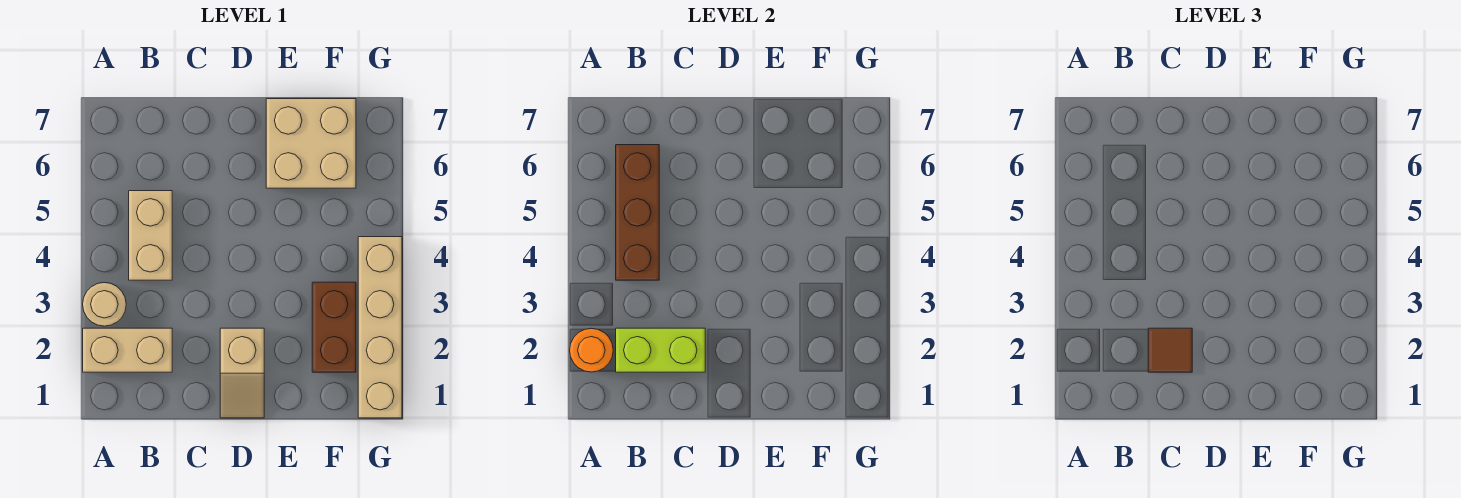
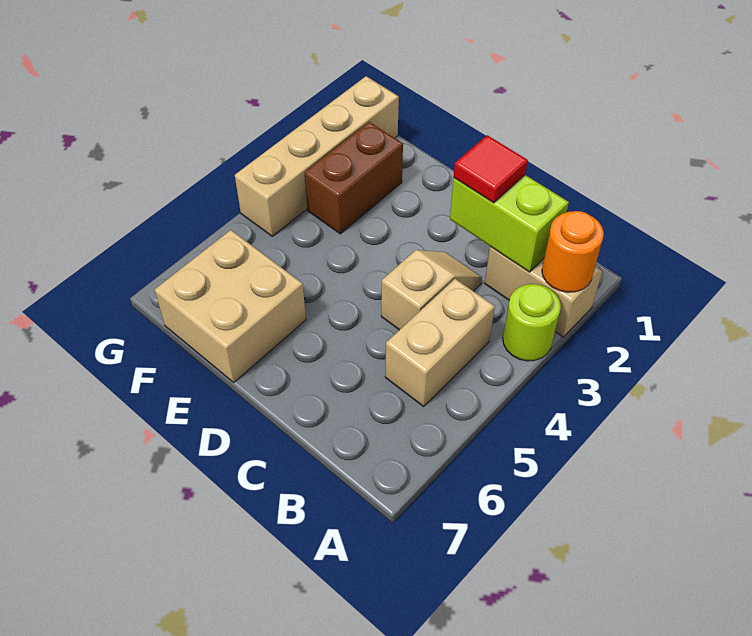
tan 1x1 round brick [83,283,126,326] -> lime 1x1 round brick [503,284,561,361]
brown 1x3 brick [616,145,659,280] -> none
brown 1x1 tile [1148,328,1192,372] -> red 1x1 tile [454,135,528,203]
tan 1x2 slope [220,328,264,418] -> tan 1x2 slope moved to [381,250,482,330]

